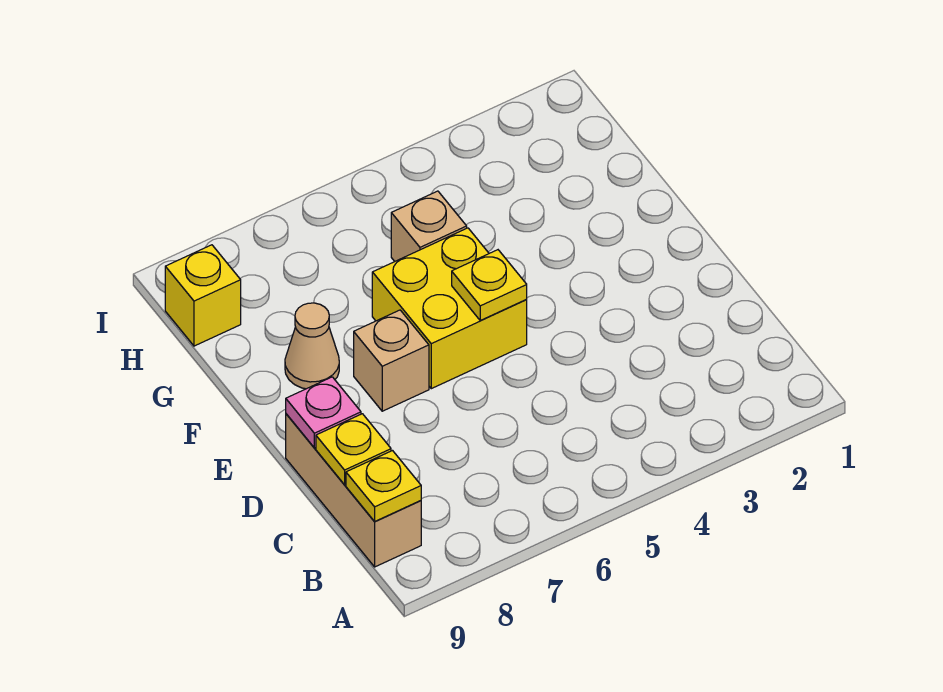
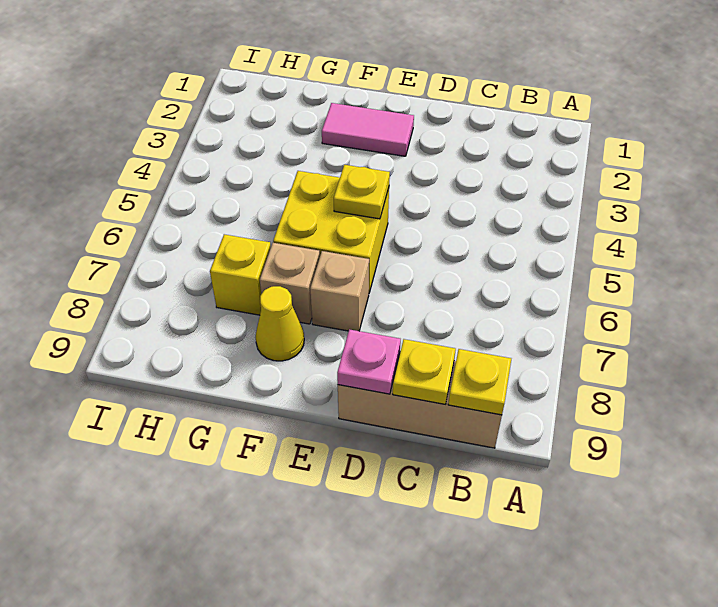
none -> pink 1x2 tile [322,103,414,156]
tan 1x1 cone [285,303,339,389] -> yellow 1x1 cone [255,286,304,361]
tan 1x1 brick [391,191,467,261] -> tan 1x1 brick moved to [260,243,320,324]
yellow 1x1 brick [165,245,241,346] -> yellow 1x1 brick moved to [210,234,271,315]

